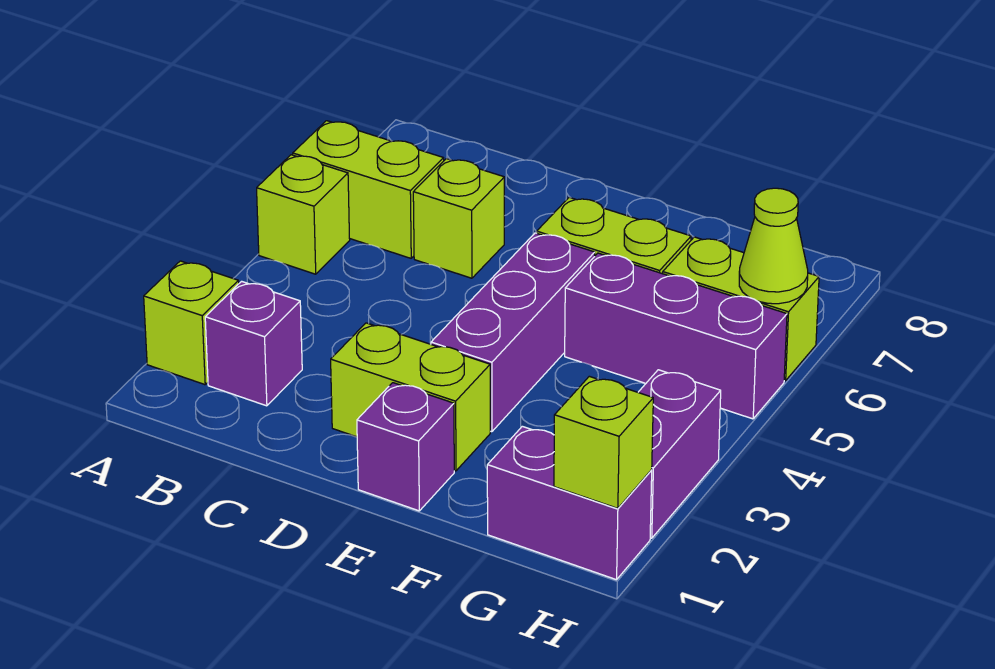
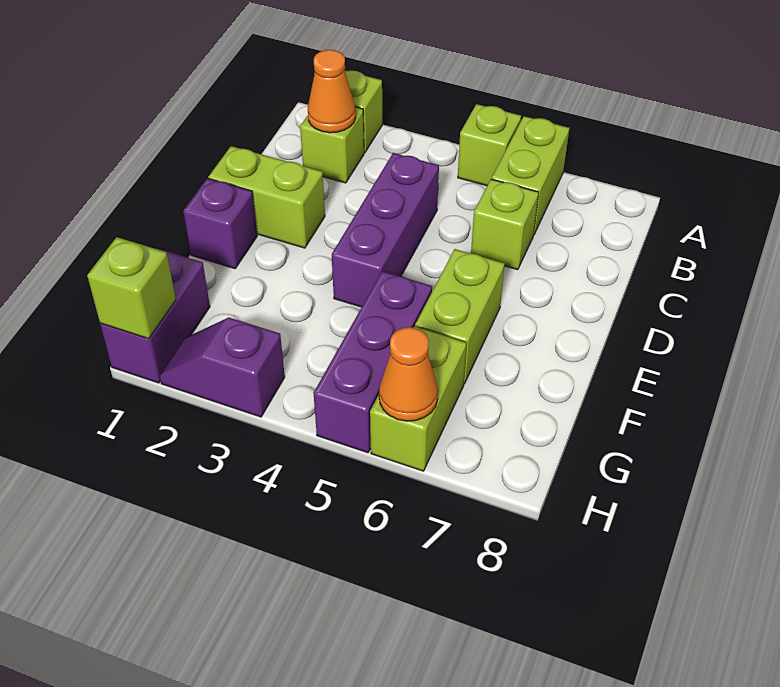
purple 1x1 brick [205,281,302,406] -> lime 1x1 brick [300,107,364,183]
none -> orange 1x1 cone [308,50,356,133]
lime 1x2 brick [331,323,490,471] -> lime 1x2 brick turned to [208,146,325,248]
purple 1x3 brick [431,233,595,432] -> purple 1x3 brick turned to [332,153,439,307]
purple 1x2 brick [638,370,721,538] -> purple 1x2 slope [160,318,285,417]
lime 1x1 cone [739,188,808,304] -> orange 1x1 cone [379,327,438,421]

